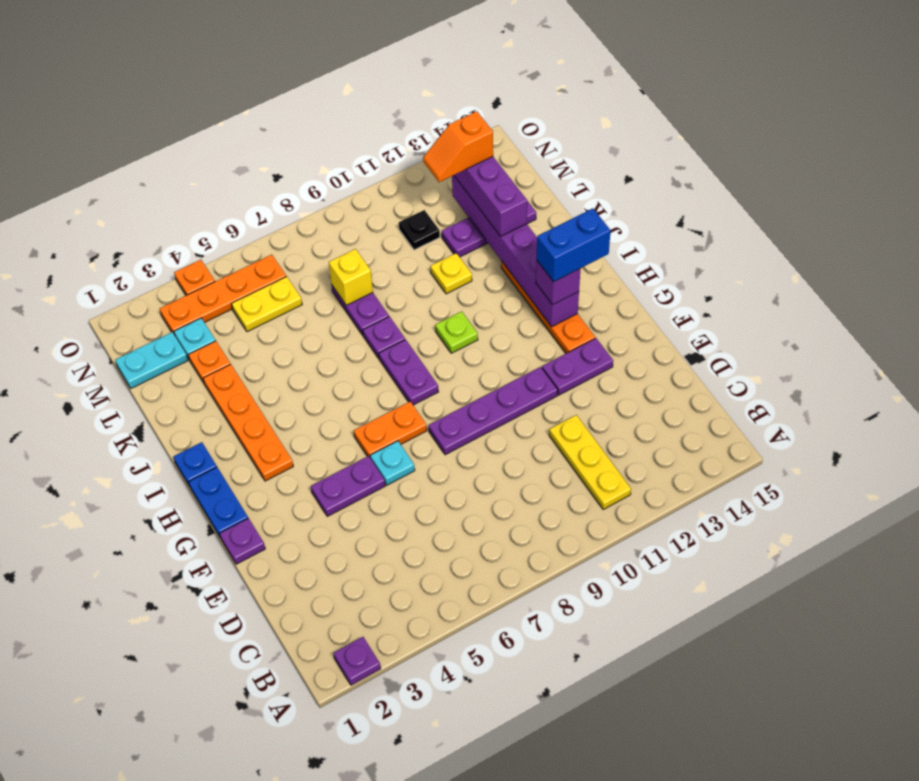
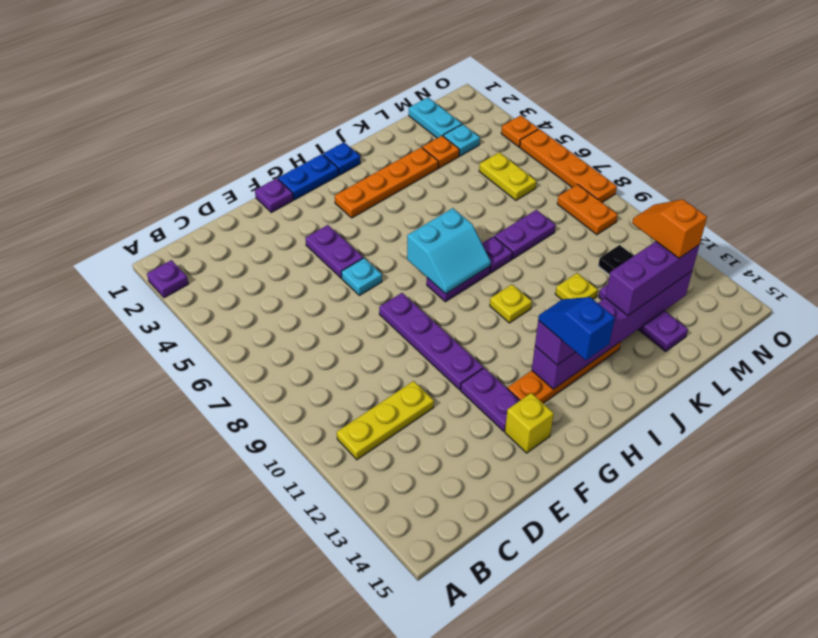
orange 1x2 plate [354,402,427,457] -> orange 1x2 plate moved to [557,184,618,235]
none -> cyan 2x2 slope [407,208,491,294]
blue 1x2 brick [537,208,611,282] -> blue 1x2 slope [538,297,615,360]
lime 1x1 plate [435,311,478,353] -> yellow 1x1 plate [490,284,532,323]
yellow 1x1 brick [329,249,373,305] -> yellow 1x1 brick moved to [505,393,554,453]
orange 1x4 plate [160,255,286,335] -> orange 1x4 plate moved to [520,129,617,202]

